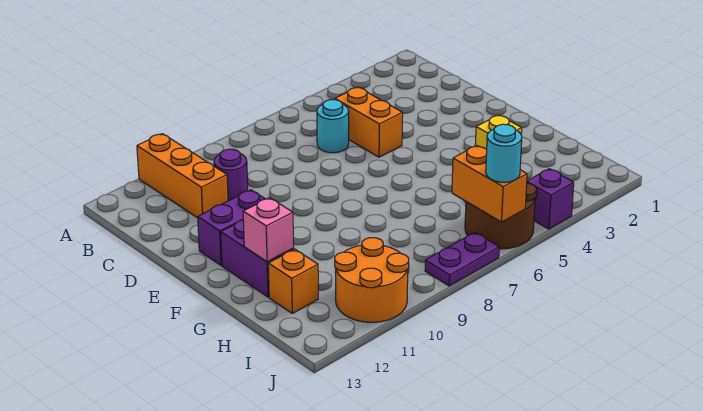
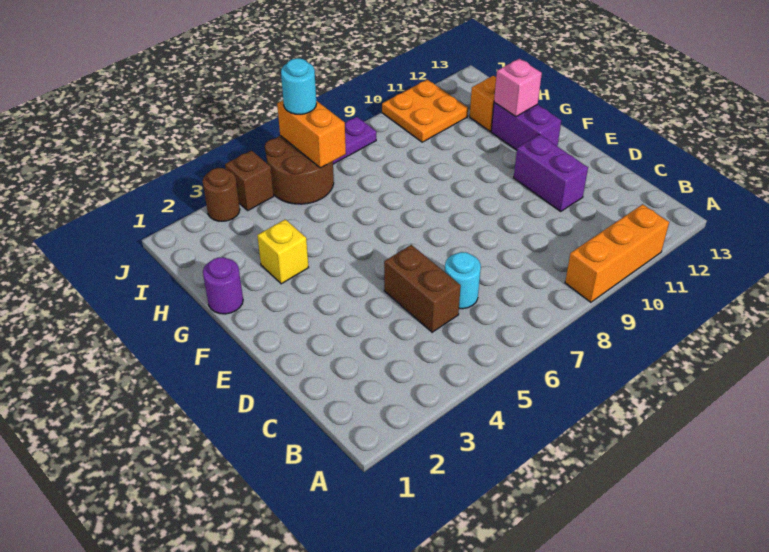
orange 1x3 brick [137,134,228,218] -> orange 1x3 brick turned to [565,204,669,302]
orange 1x2 brick [335,87,403,157] -> brown 1x2 brick [384,245,461,332]
purple 1x1 round brick [214,149,248,201] -> purple 1x1 round brick moved to [203,257,243,314]
purple 1x2 brick [198,190,265,265] -> purple 1x2 brick turned to [514,135,588,211]
orange 2x2 round brick [335,238,409,322] -> orange 2x2 plate [382,80,468,142]
none -> brown 1x1 round brick [203,168,240,221]
purple 1x1 brick [527,169,574,229] -> brown 1x1 brick [225,150,274,210]

